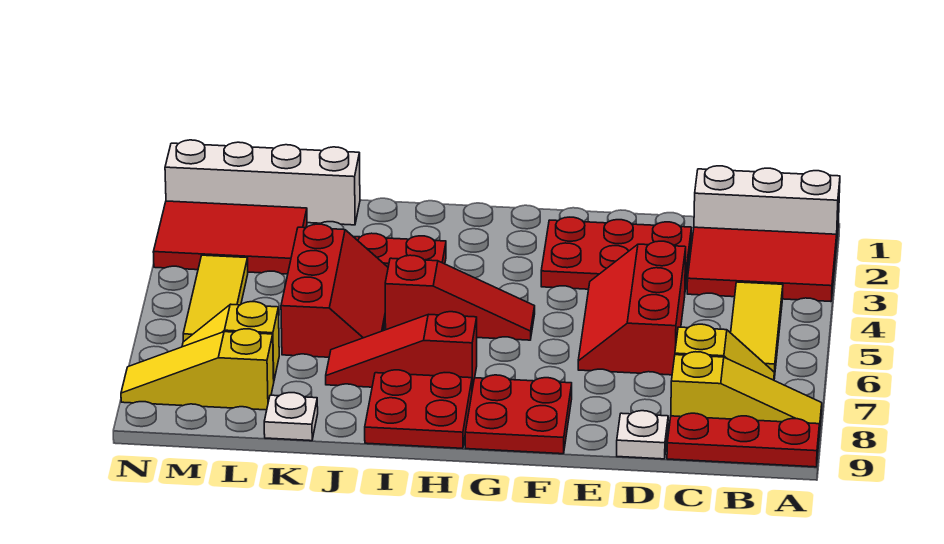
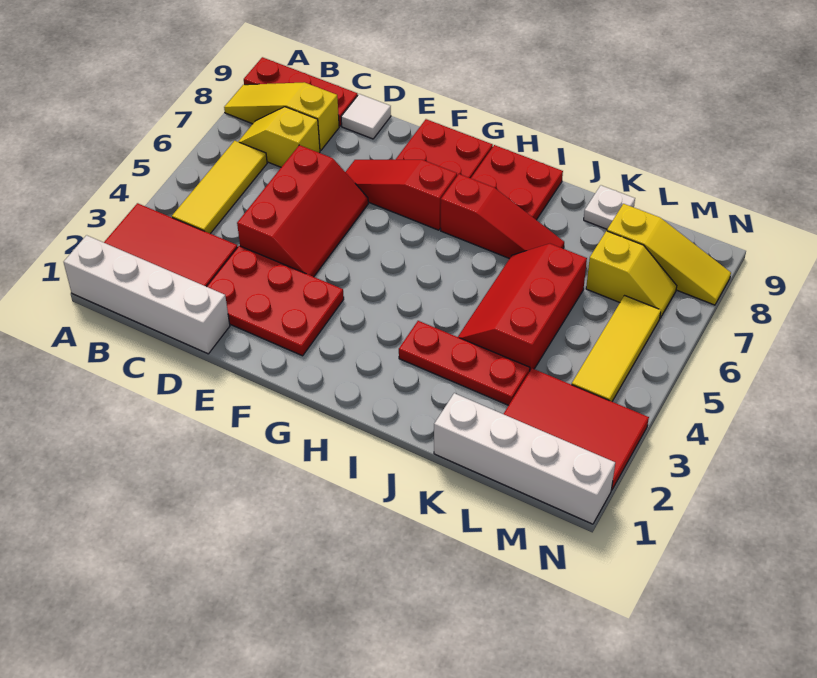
white 1x3 brick [694,166,840,245] -> white 1x4 brick [64,235,230,354]
white 1x1 plate [617,411,668,459] -> white 1x1 tile [341,94,391,139]
red 1x3 slope [385,255,535,340] -> red 1x3 slope moved to [346,160,457,230]

